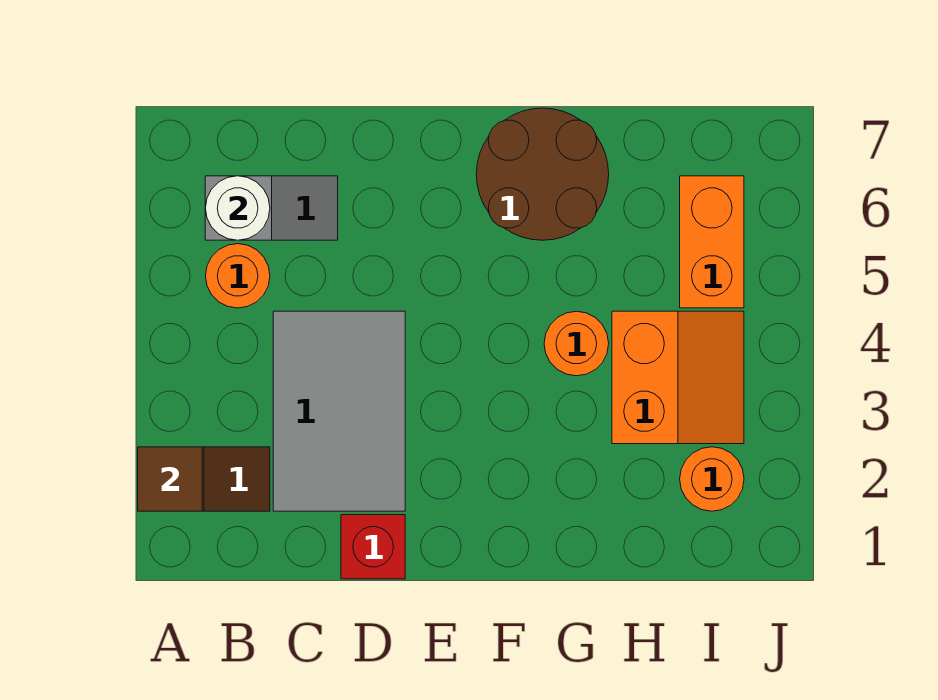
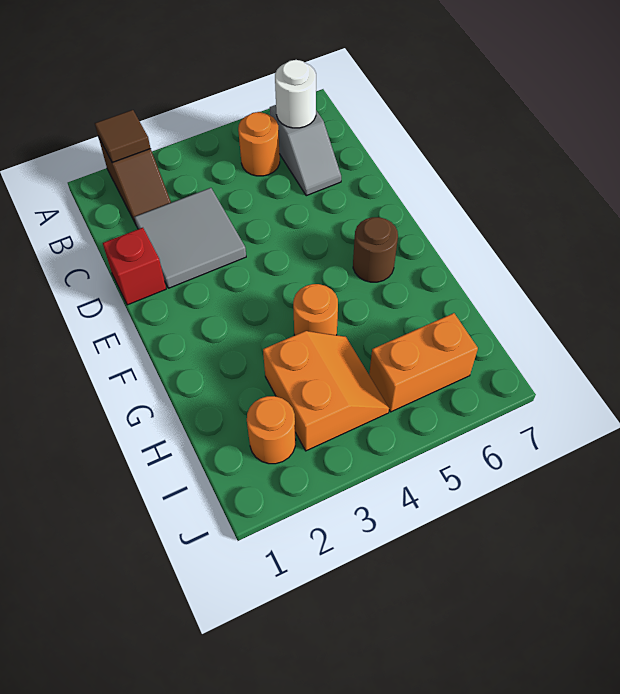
grey 2x3 tile [273,311,405,511] -> grey 2x2 tile [134,188,246,288]
brown 2x2 round brick [476,108,609,240] -> brown 1x1 round brick [353,217,398,282]
orange 2x2 slope [612,311,744,444] -> orange 2x2 slope turned to [263,331,389,451]

